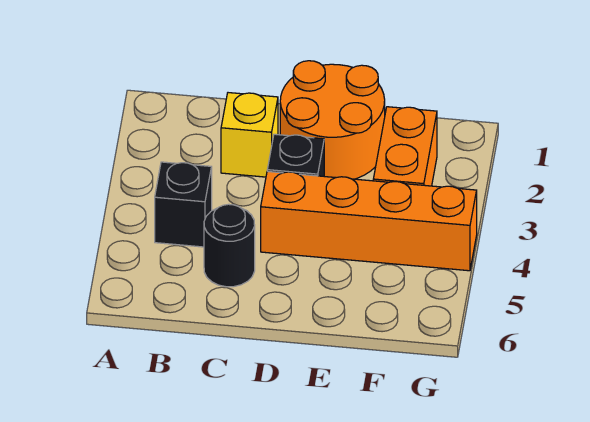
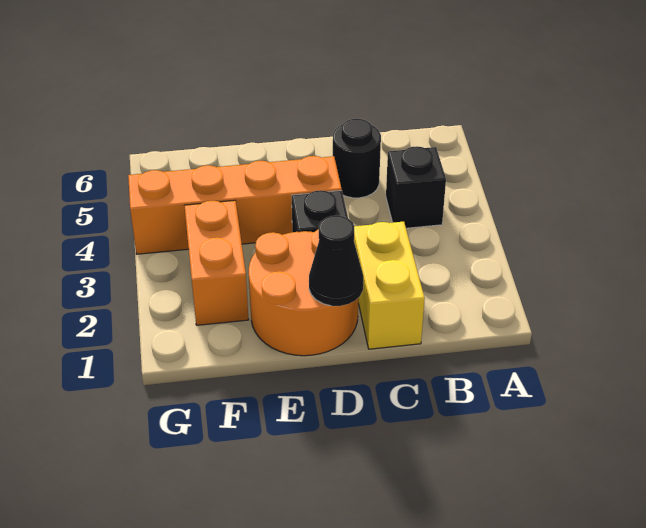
yellow 1x1 brick [221,93,278,177] -> yellow 1x2 brick [354,222,425,349]
none -> black 1x1 cone [309,216,363,306]

